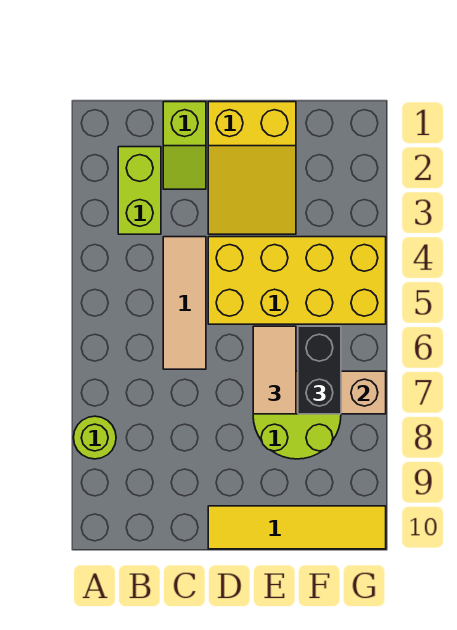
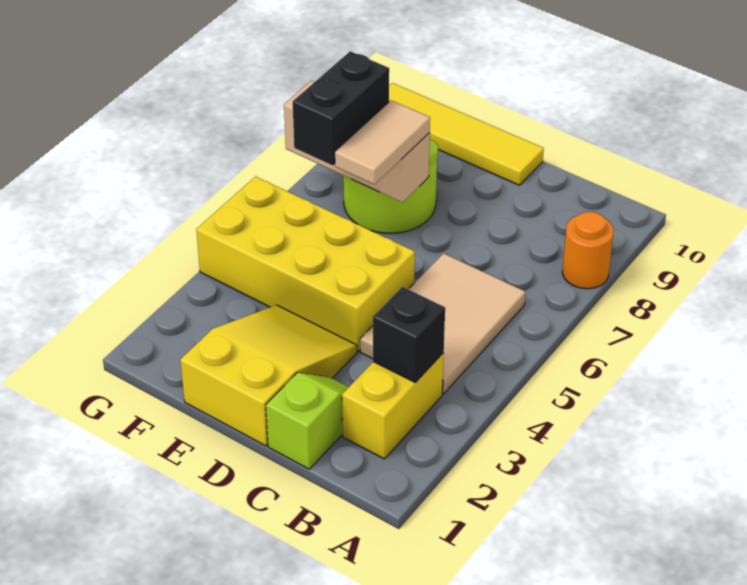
lime 1x1 round brick [73,416,116,459] -> orange 1x1 round brick [562,212,614,289]
lime 1x2 brick [118,147,161,234] -> yellow 1x2 brick [342,353,444,459]
none -> black 1x1 brick [373,287,445,383]
tan 1x3 tile [163,237,206,369] -> tan 2x3 tile [360,253,525,394]

